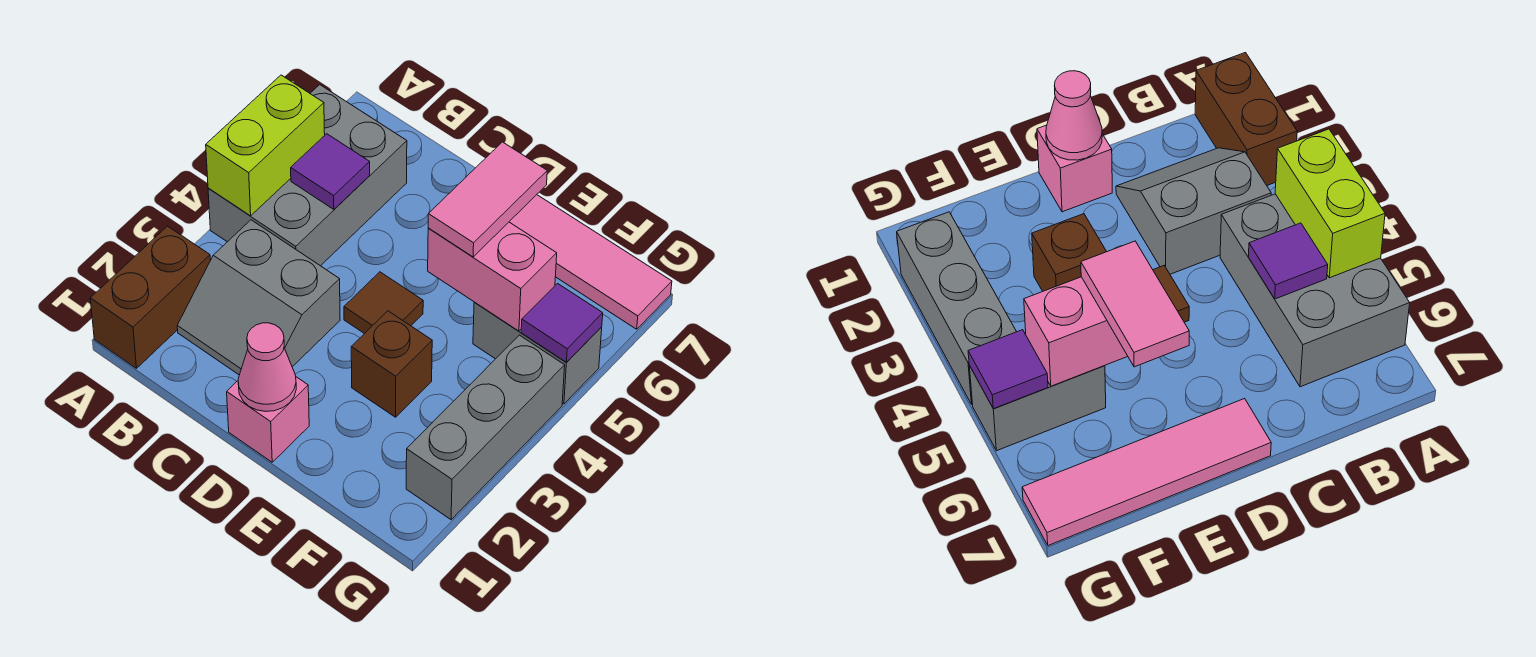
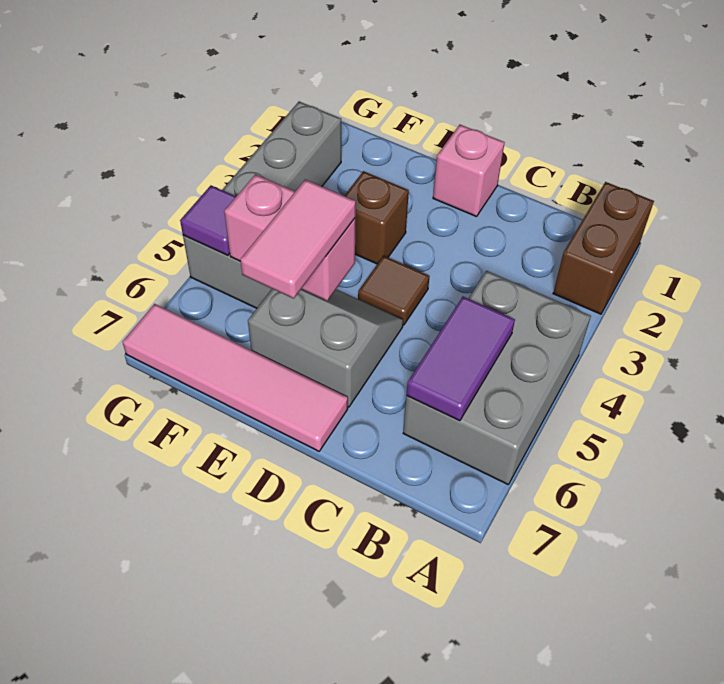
lime 1x2 brick [206,75,325,216] -> none
grey 2x2 slope [177,220,340,375] -> grey 2x2 slope moved to [248,289,403,407]
purple 1x1 tile [291,134,370,209] -> purple 1x2 tile [407,297,515,421]
pink 1x1 cone [238,323,296,411] -> none

